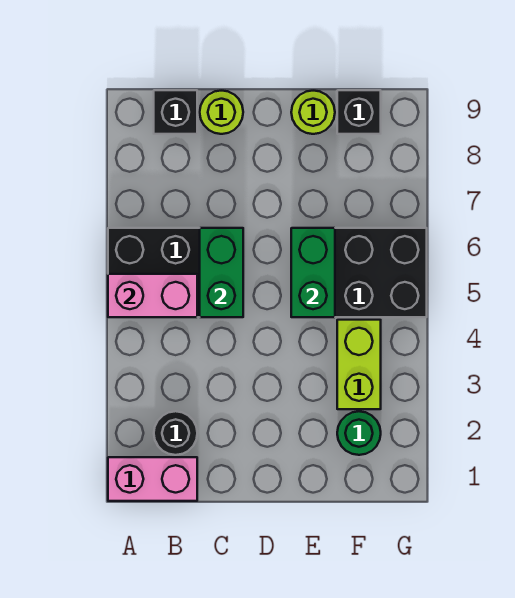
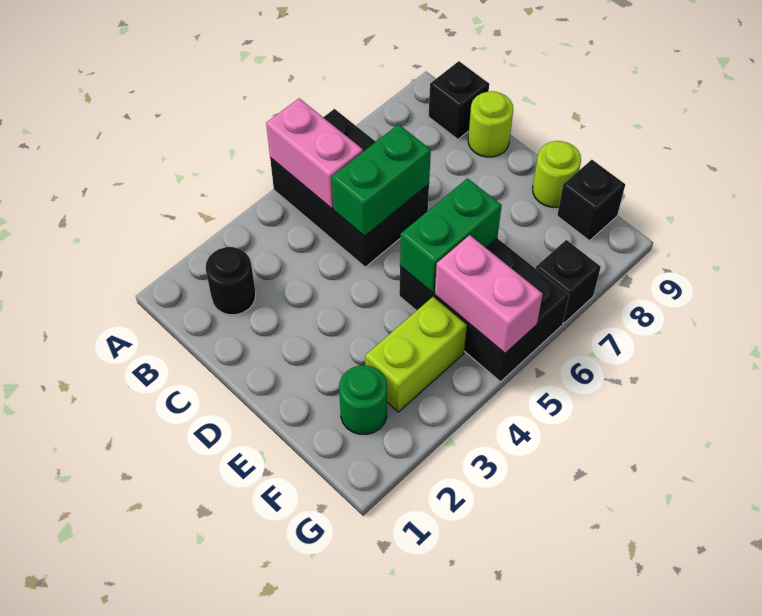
pink 1x2 brick [108,457,197,501] -> pink 1x2 brick moved to [435,235,543,353]
none -> black 1x1 brick [536,240,601,323]

